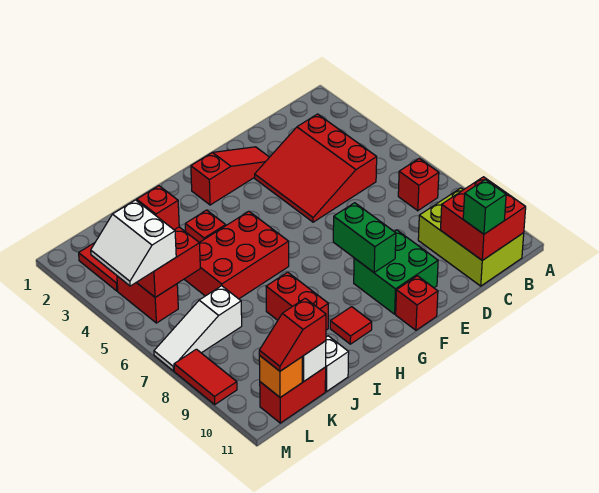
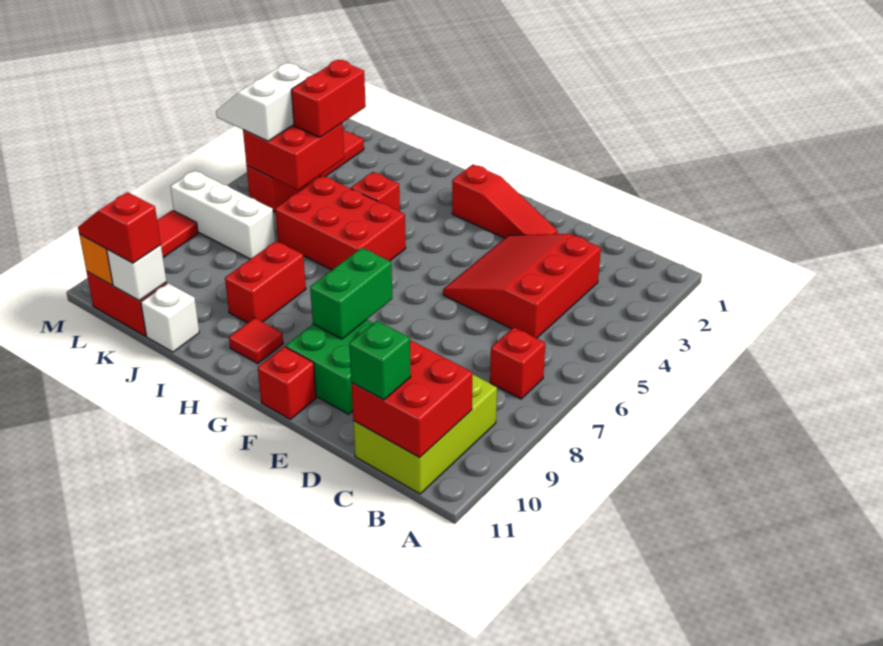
red 1x1 brick [137,186,179,230] -> red 1x2 brick [291,60,366,137]
white 1x3 slope [154,286,242,371] -> white 1x3 brick [170,170,275,259]

